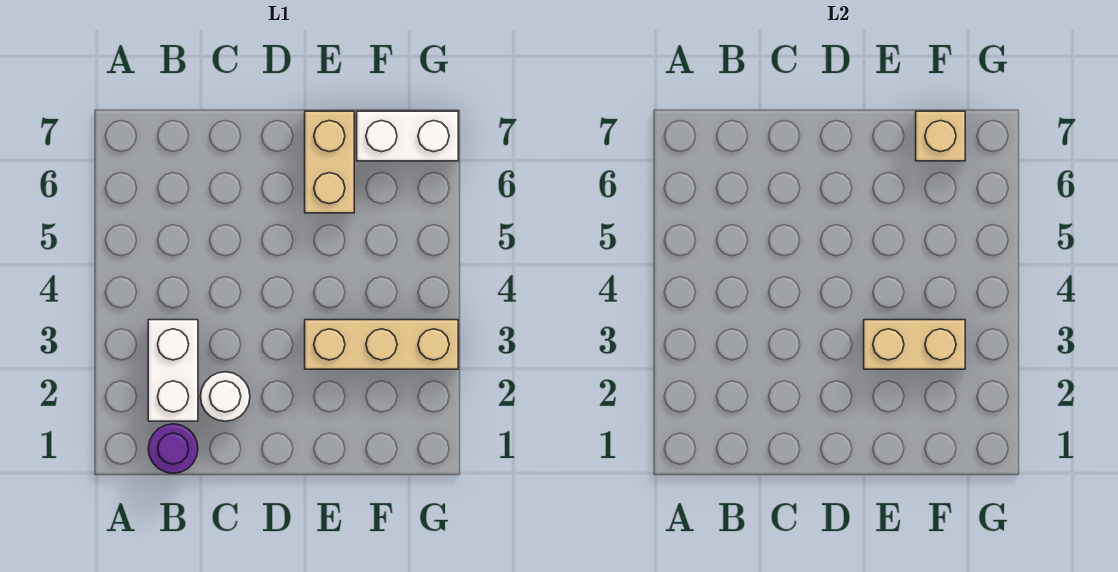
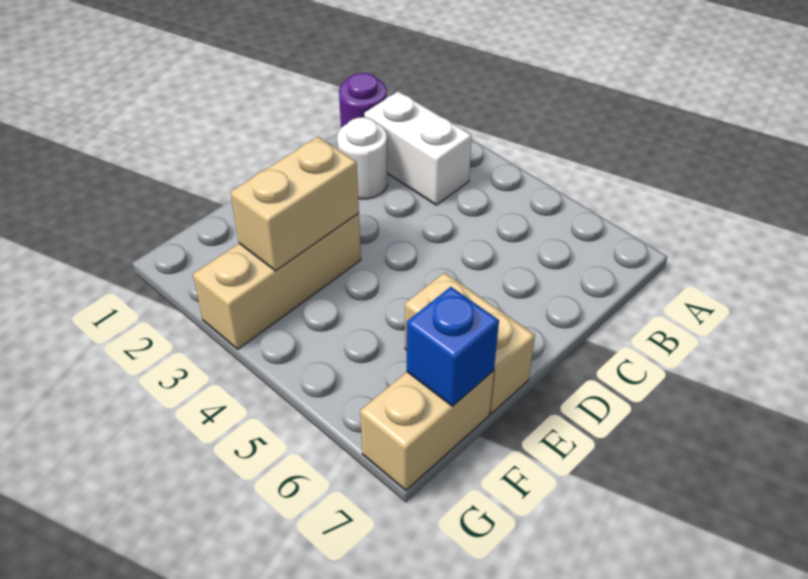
white 1x2 brick [357,111,458,161] -> tan 1x2 brick [360,371,494,490]
tan 1x1 brick [916,111,965,161] -> blue 1x1 brick [407,287,499,406]

